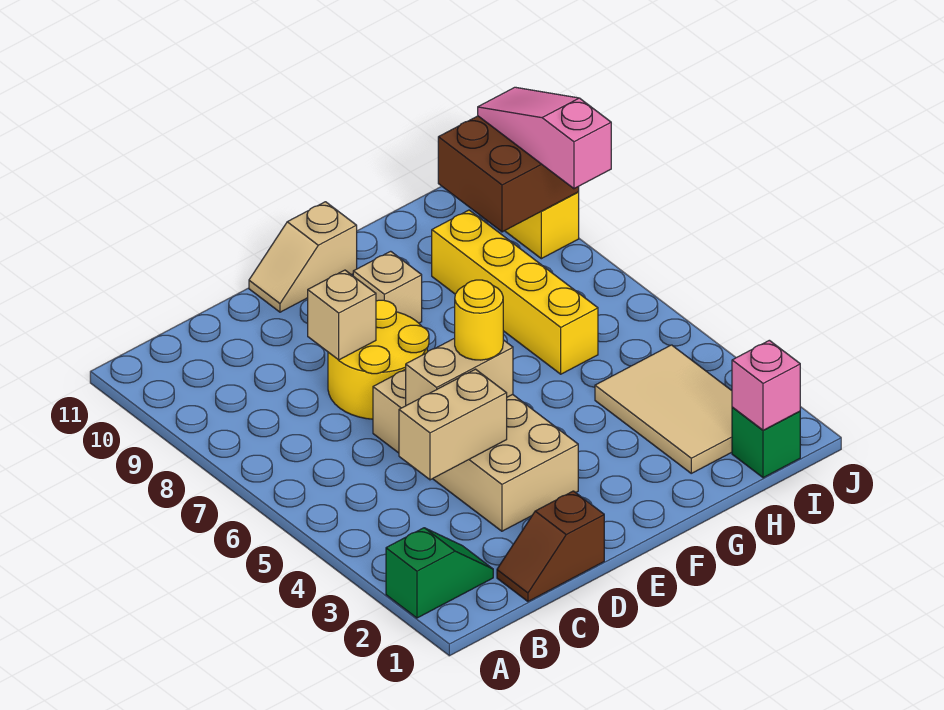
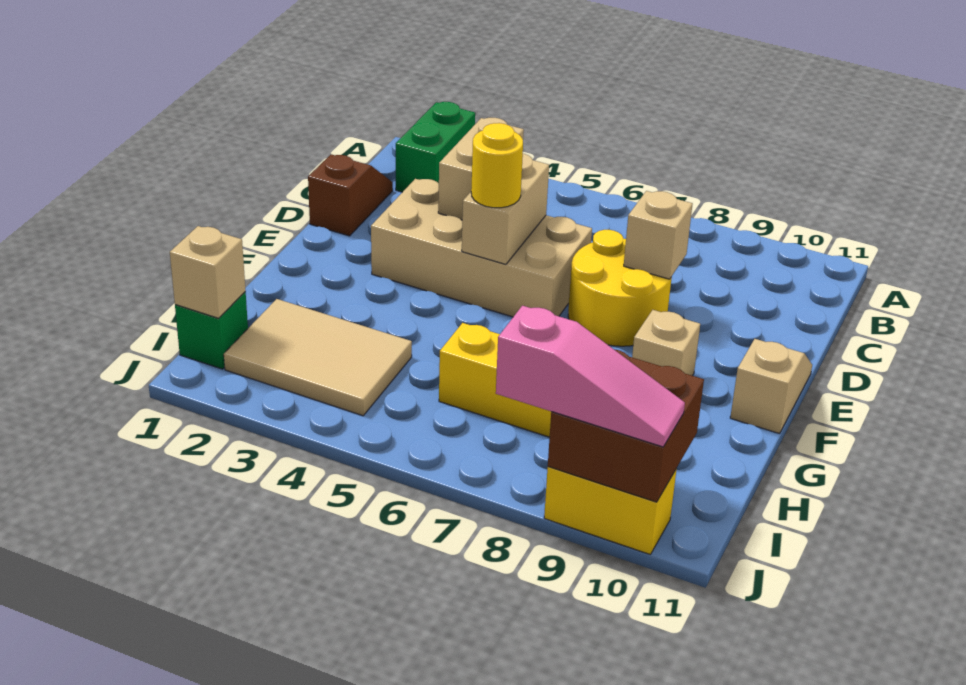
green 1x2 slope [386,528,493,618] -> green 1x2 brick [396,102,475,192]
pink 1x1 brick [732,340,800,430] -> tan 1x1 brick [170,226,246,318]

